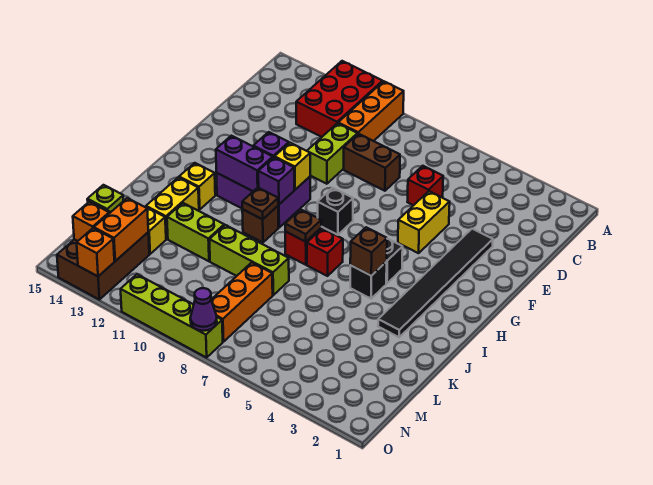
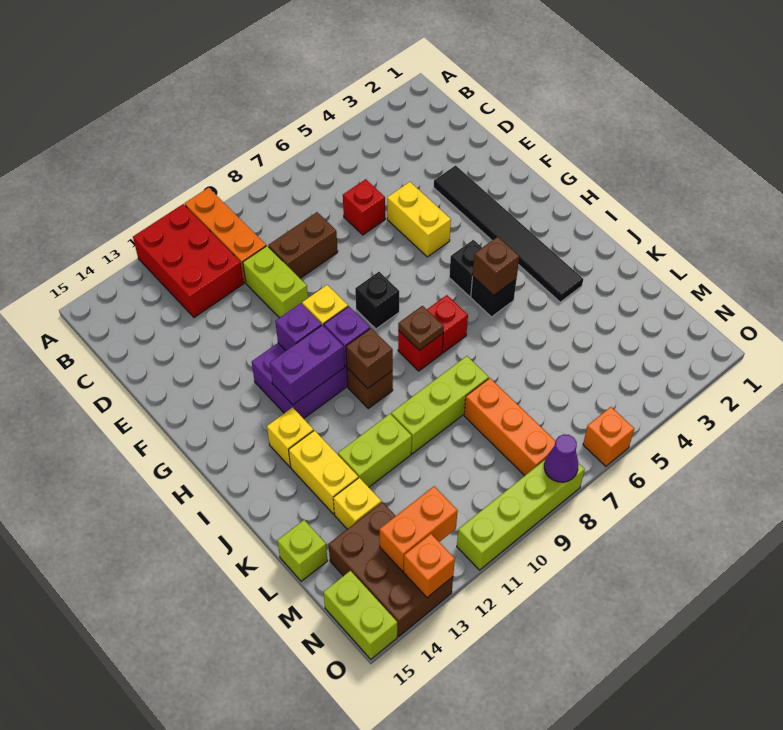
brown 1x1 plate [242,188,278,219] -> brown 1x1 brick [346,328,393,388]
orange 1x2 brick [94,198,148,261] -> orange 1x2 brick turned to [379,486,458,571]
orange 1x1 brick [73,202,109,241] -> orange 1x1 brick moved to [583,407,634,466]
none -> lime 1x2 brick [323,571,397,659]

